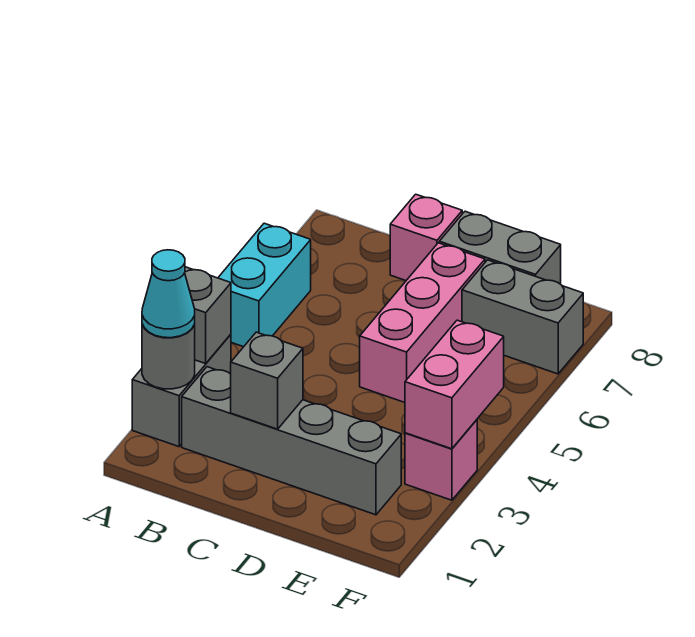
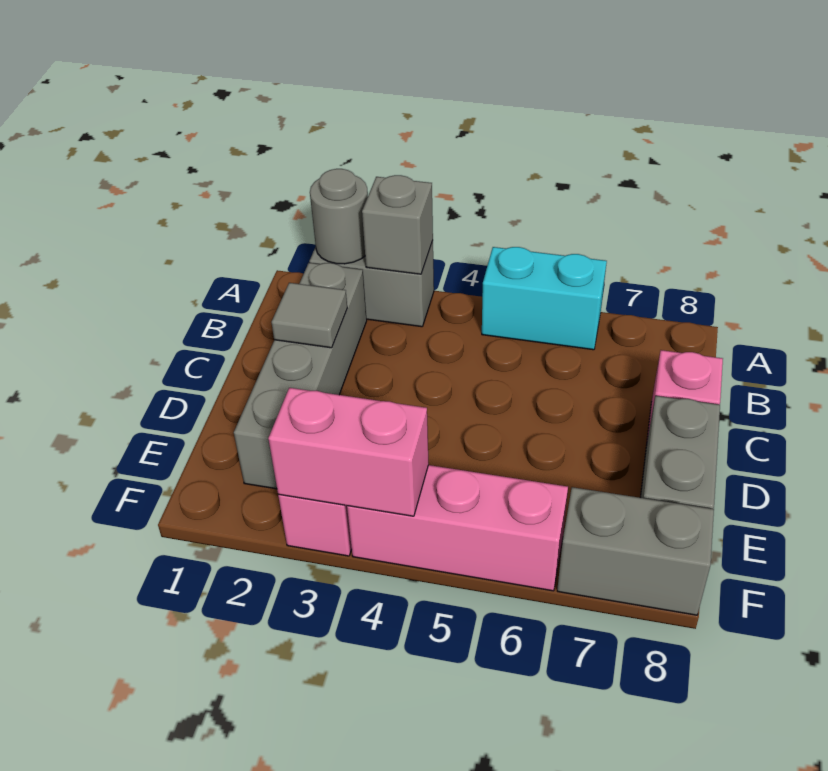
cyan 1x1 cone [142,250,195,338] -> none
grey 1x1 brick [231,332,303,429] -> grey 1x1 tile [271,283,347,348]
pink 1x3 brick [360,243,485,402] -> pink 1x3 brick moved to [347,465,568,591]
grey 1x2 brick [462,260,583,374] -> grey 1x2 brick turned to [557,487,714,615]

